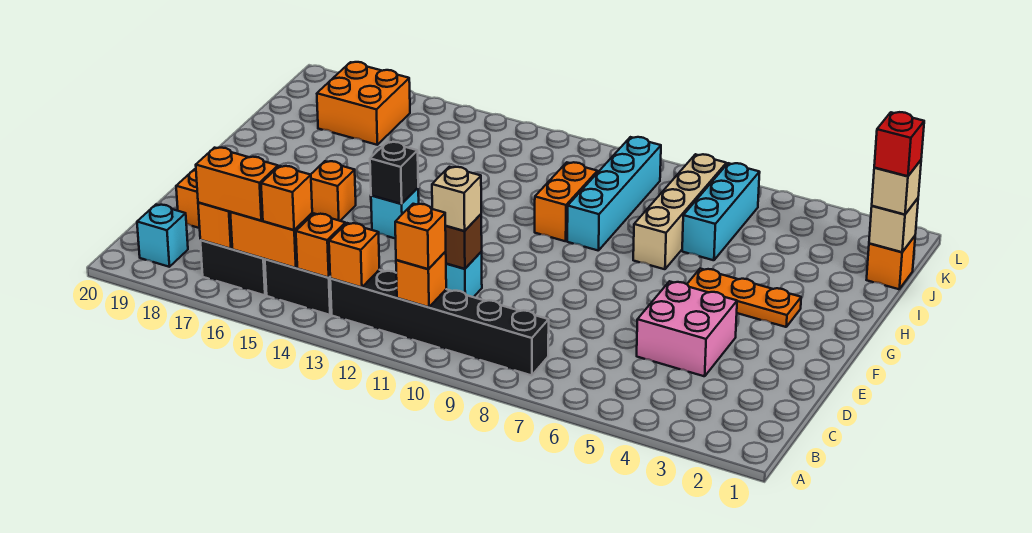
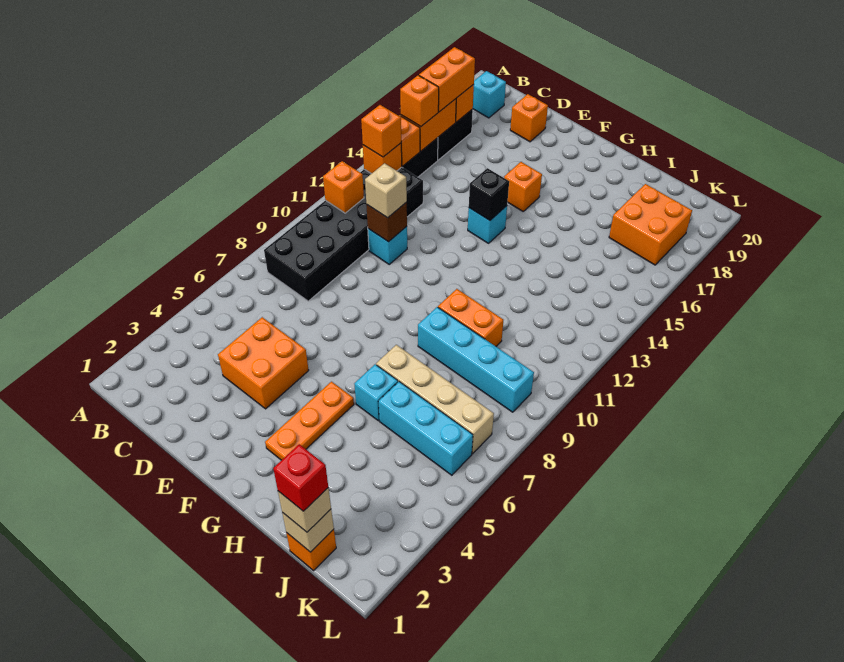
black 1x6 brick [330,270,549,376] -> black 2x6 brick [264,167,423,301]
orange 1x1 brick [395,204,446,269] -> orange 1x1 brick moved to [361,105,401,157]
pink 2x2 brick [637,281,737,376] -> orange 2x2 brick [218,317,309,409]
none -> cyan 1x1 brick [355,364,398,421]

